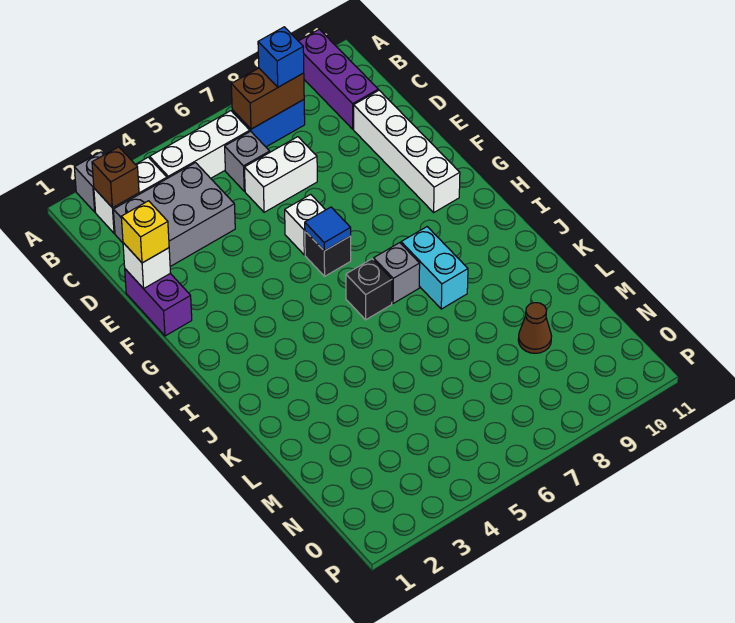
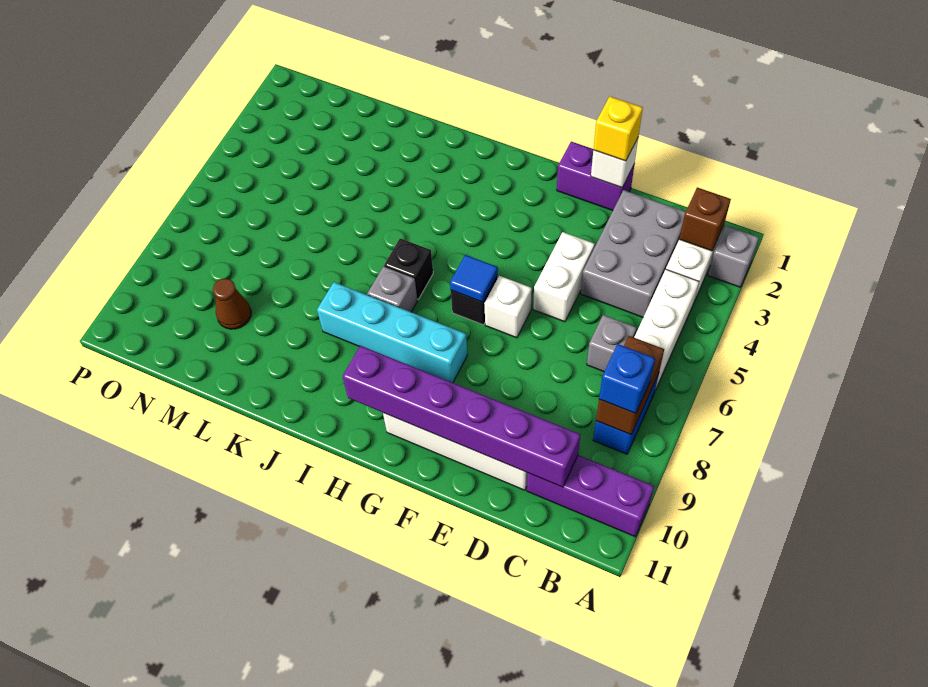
none -> purple 1x6 brick [343,346,581,487]
white 1x2 brick [244,137,317,212] -> white 1x2 brick moved to [533,232,595,322]
cyan 1x2 brick [401,227,468,309] -> cyan 1x4 brick [317,282,467,383]

